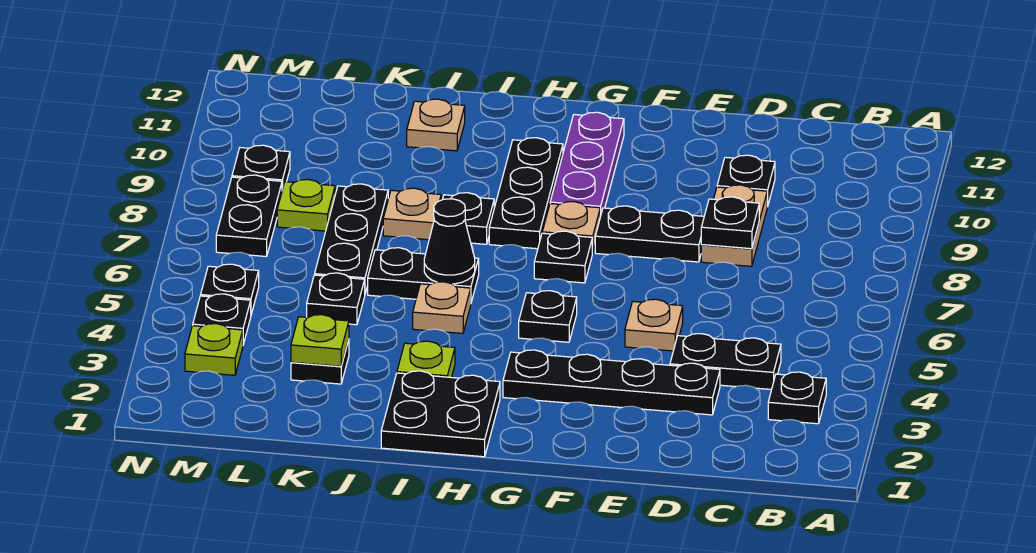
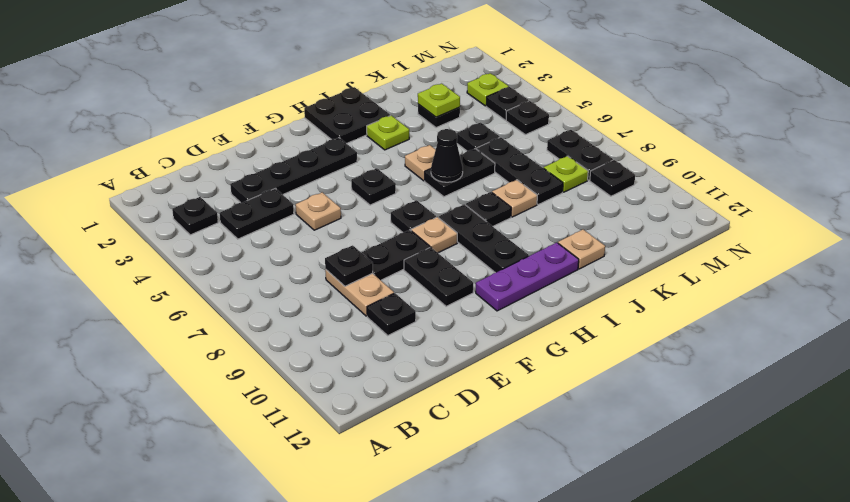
none -> black 1x2 plate [404,247,473,306]
purple 1x3 plate [550,112,624,217] -> purple 1x3 plate turned to [476,243,579,311]

